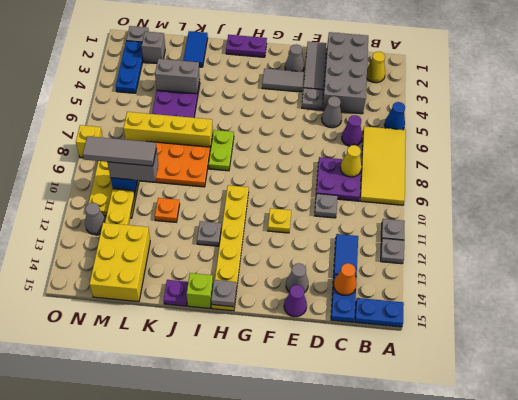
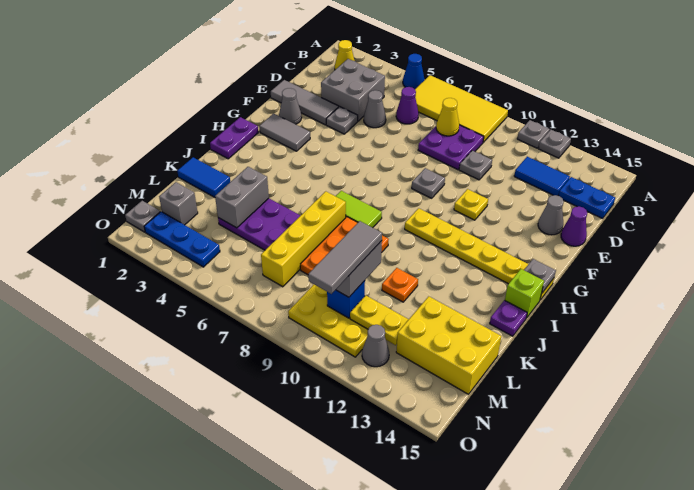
blue 1x2 plate [355,298,404,327] -> none
grey 2x4 brick [322,32,368,114] -> grey 2x2 brick [321,59,385,121]
orange 1x1 cone [334,263,357,295] -> none
grey 1x2 tile [262,68,304,92] -> grey 1x2 tile turned to [259,113,310,151]
lime 1x2 plate [208,130,234,171] -> lime 1x2 tile [336,191,382,228]
grey 1x1 plate [197,221,221,246] -> grey 1x1 plate moved to [412,168,445,198]
yellow 1x1 brick [76,125,103,157] -> none

